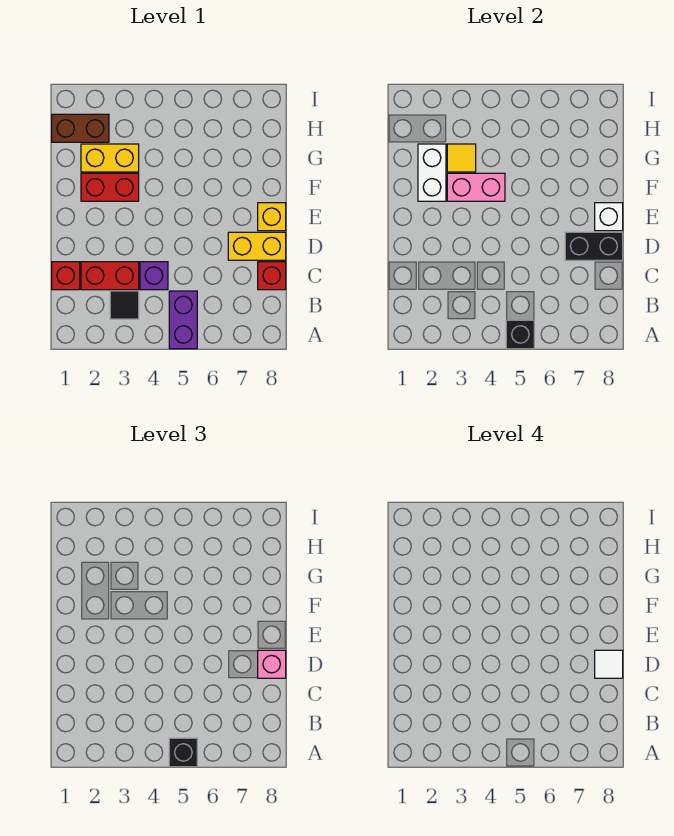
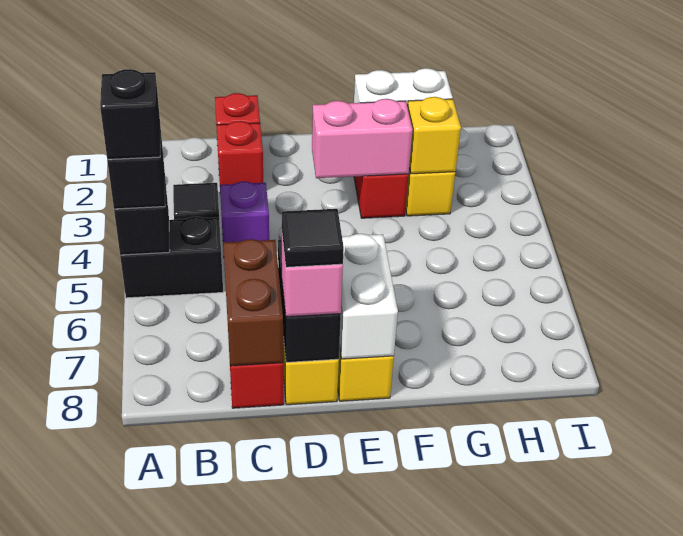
purple 1x2 brick [169,291,197,349] -> black 1x2 brick [120,217,223,298]
none -> black 1x1 brick [100,69,160,159]
red 1x2 brick [81,262,139,290] -> red 1x1 brick [217,121,263,185]
white 1x1 tile [595,650,623,678] -> black 1x1 tile [282,209,344,267]
white 1x1 brick [595,203,623,231] -> white 1x2 brick [339,234,398,359]
pink 1x2 brick [447,173,505,201] -> pink 1x2 brick turned to [312,99,413,178]
yellow 1x1 tile [447,144,476,172] -> yellow 1x1 brick [408,97,461,174]
brown 1x2 brick [52,114,109,142] -> brown 1x2 brick moved to [223,239,283,366]

